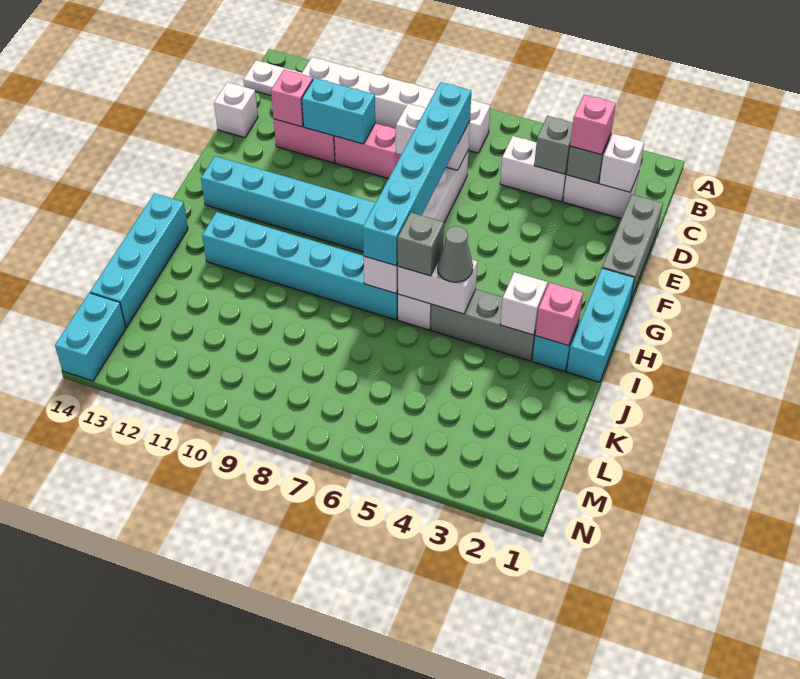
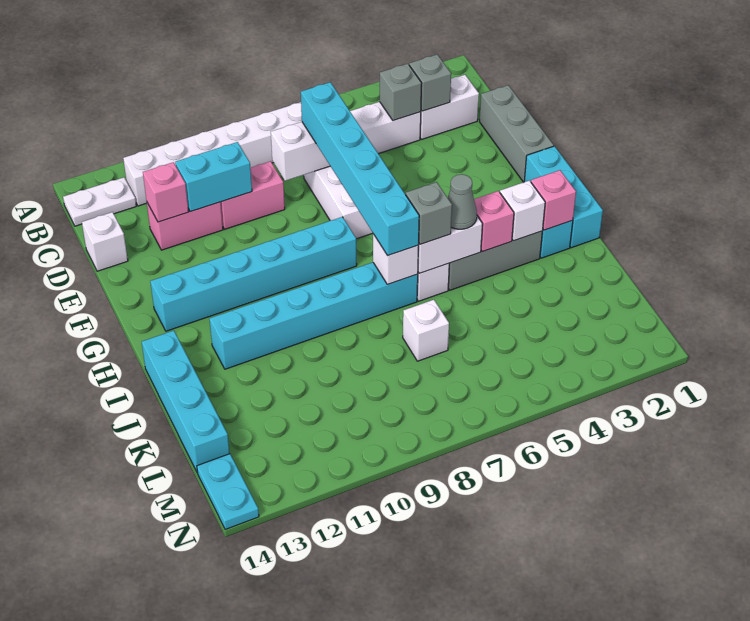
white 1x1 brick [599,133,644,192] -> white 1x1 brick moved to [403,300,449,361]
pink 1x1 brick [570,95,616,155] -> pink 1x1 brick moved to [474,191,514,252]
cyan 1x2 brick [55,293,126,381] -> cyan 1x2 plate [197,454,259,530]

